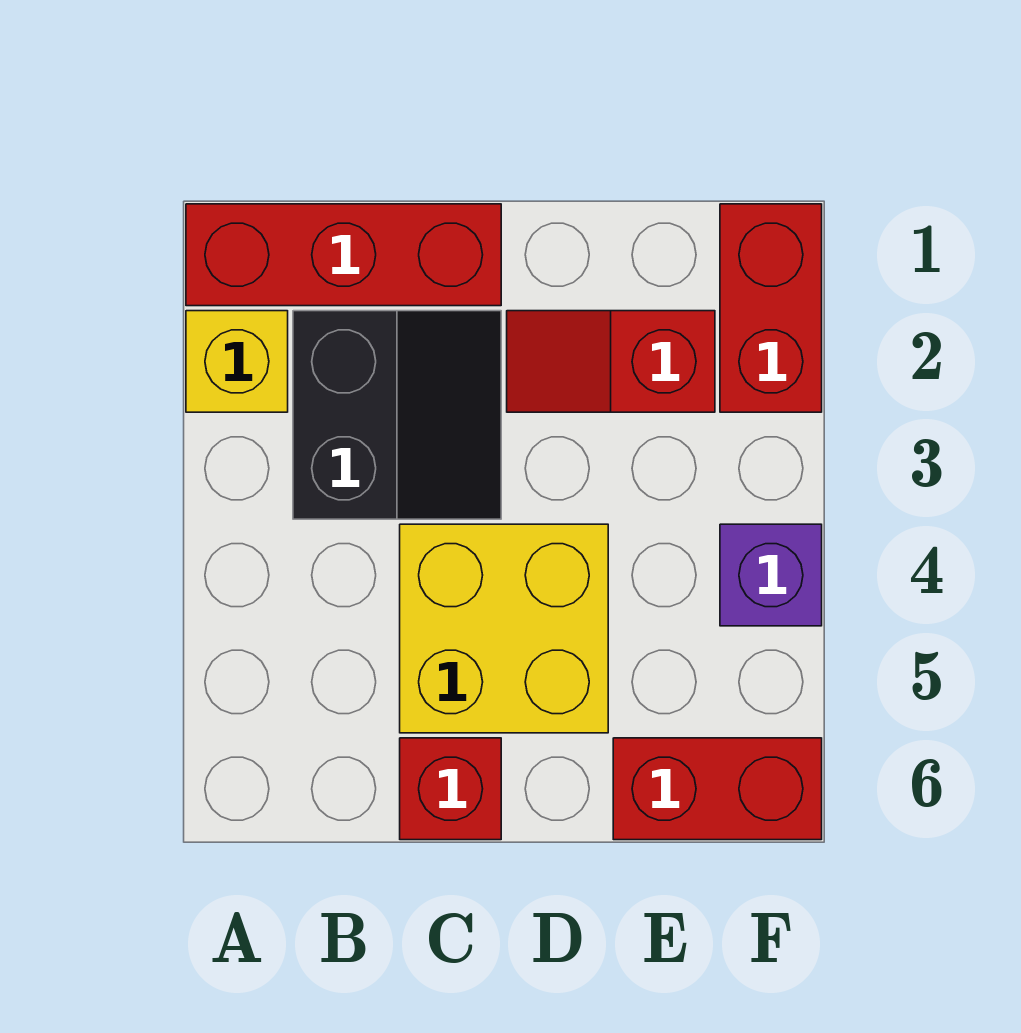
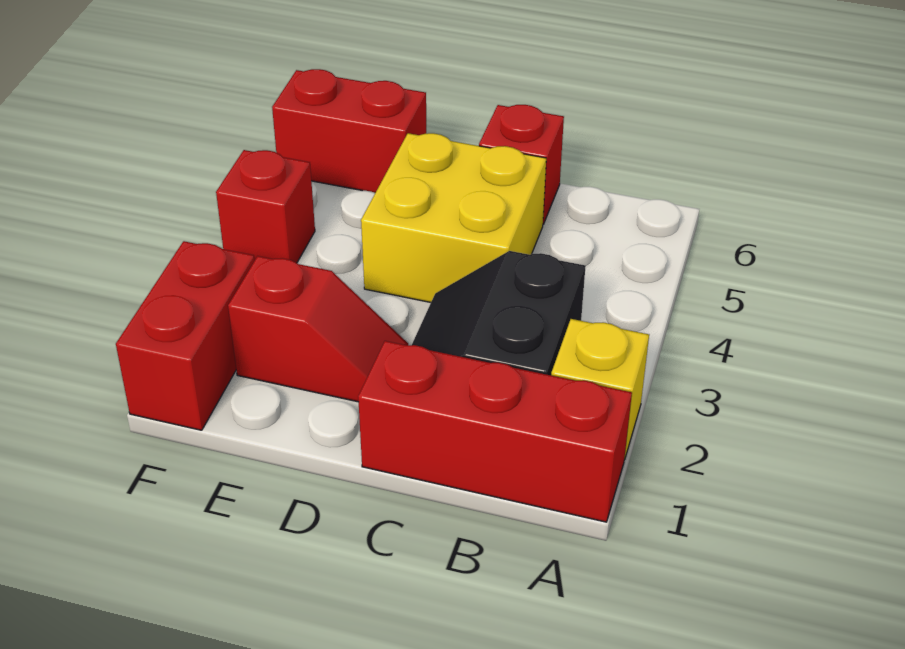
purple 1x1 brick [720,524,822,626] -> red 1x1 brick [216,150,315,263]

